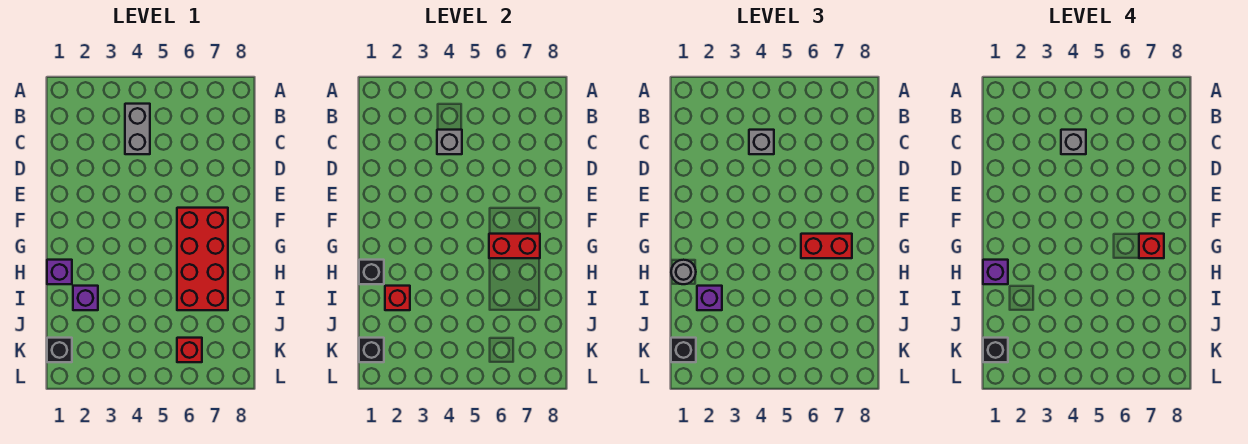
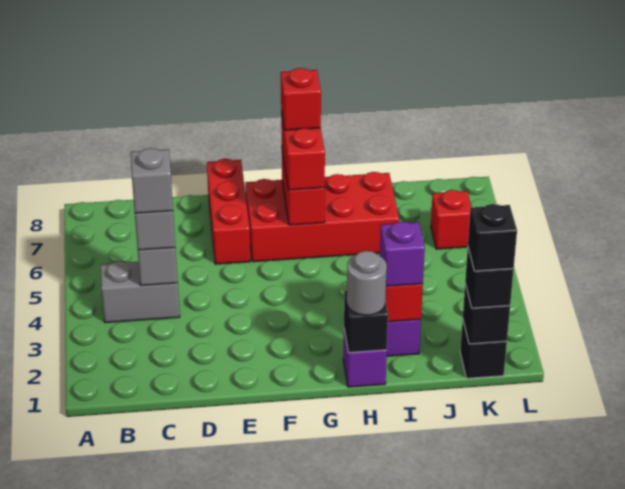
none -> red 1x3 brick [207,159,250,264]
purple 1x1 brick [983,260,1008,284] -> none

